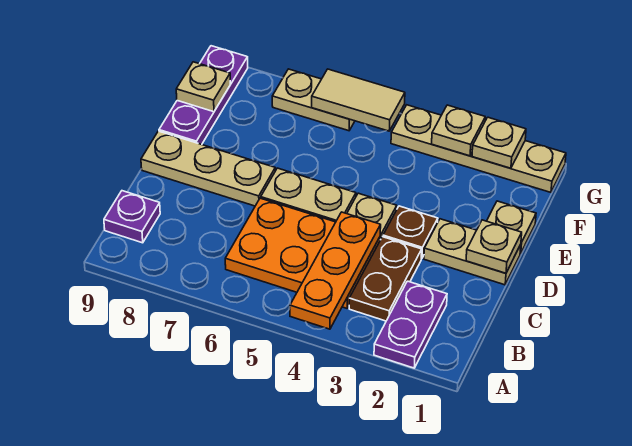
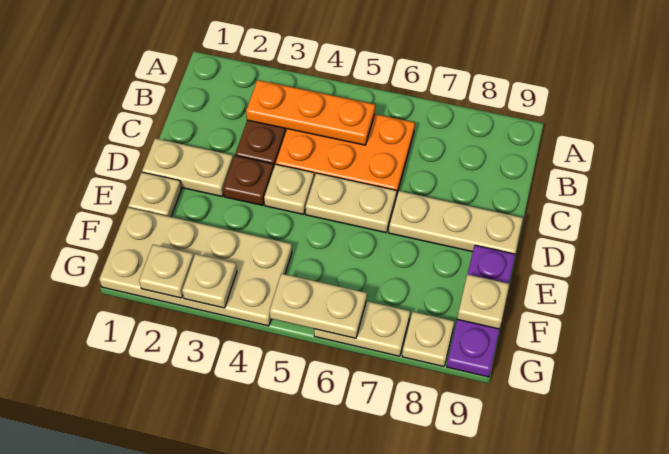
purple 1x2 plate [374,281,447,368] -> none
orange 1x3 plate [290,212,381,329] -> orange 1x3 plate turned to [246,80,375,145]
purple 1x1 plate [104,191,160,243] -> none
tan 1x1 plate [466,220,522,273] -> tan 1x1 plate moved to [402,312,454,367]
tan 1x4 plate [391,105,566,192] -> tan 2x4 plate [99,207,292,326]
tan 1x2 tile [312,69,405,131] -> tan 1x2 plate [270,274,367,338]

